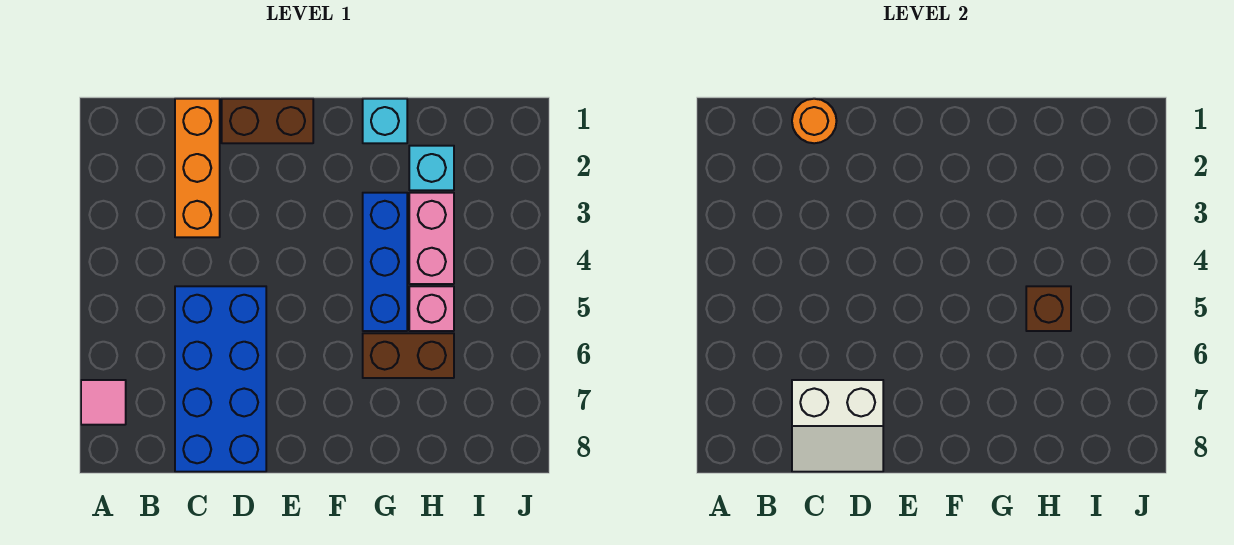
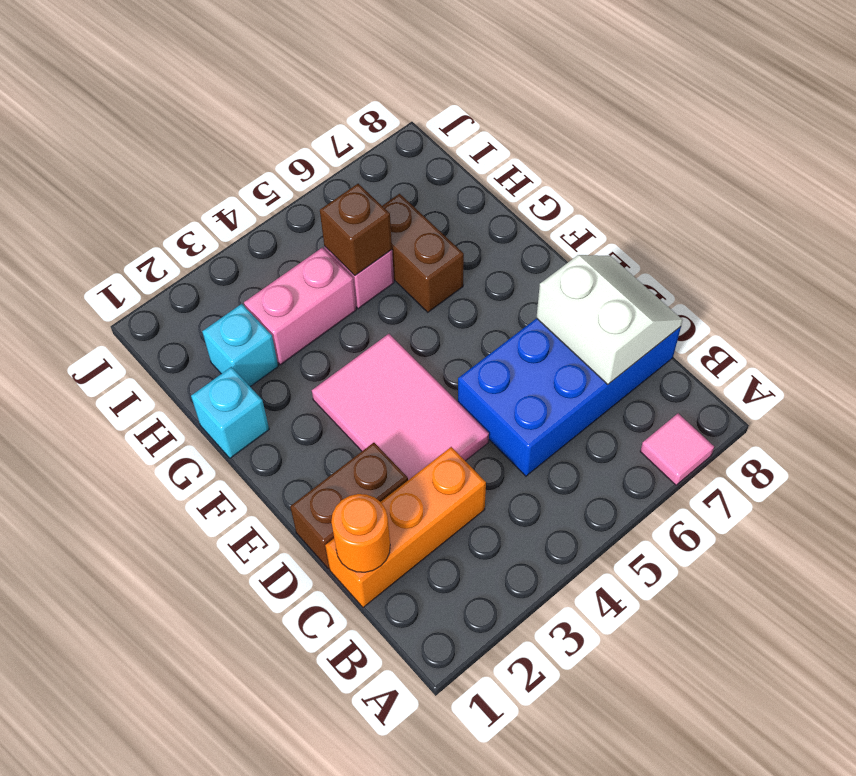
brown 1x2 brick [222,99,313,143] -> brown 1x2 brick turned to [290,443,408,569]
none -> pink 2x3 tile [312,334,489,480]
blue 1x3 brick [363,193,407,331] -> none

